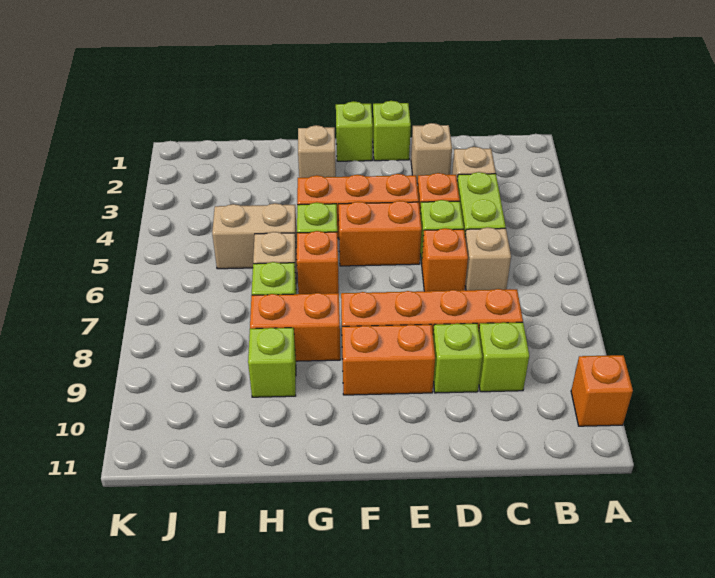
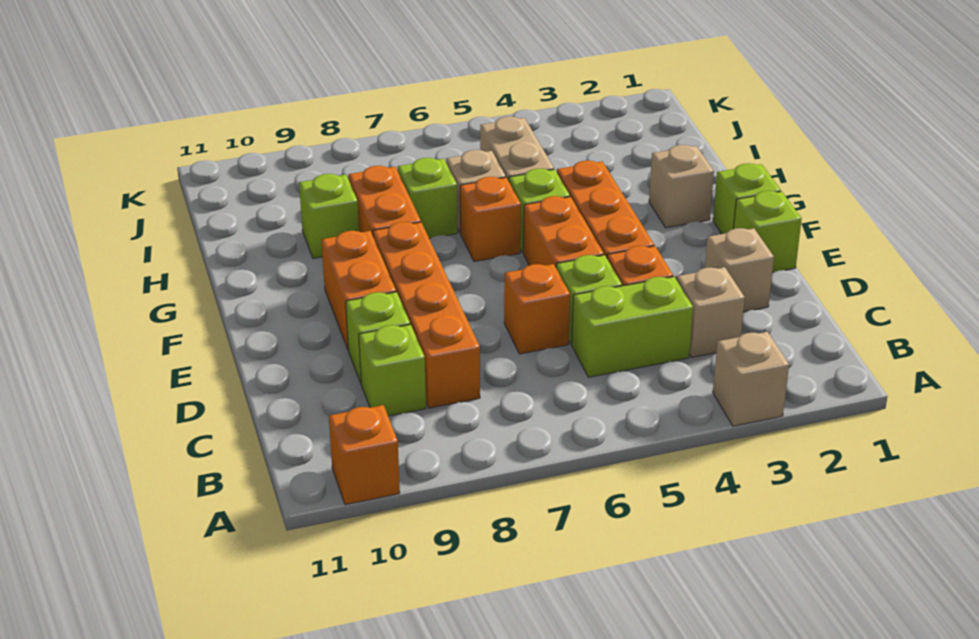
tan 1x1 brick [465,227,511,290] -> tan 1x1 brick moved to [713,332,789,426]

